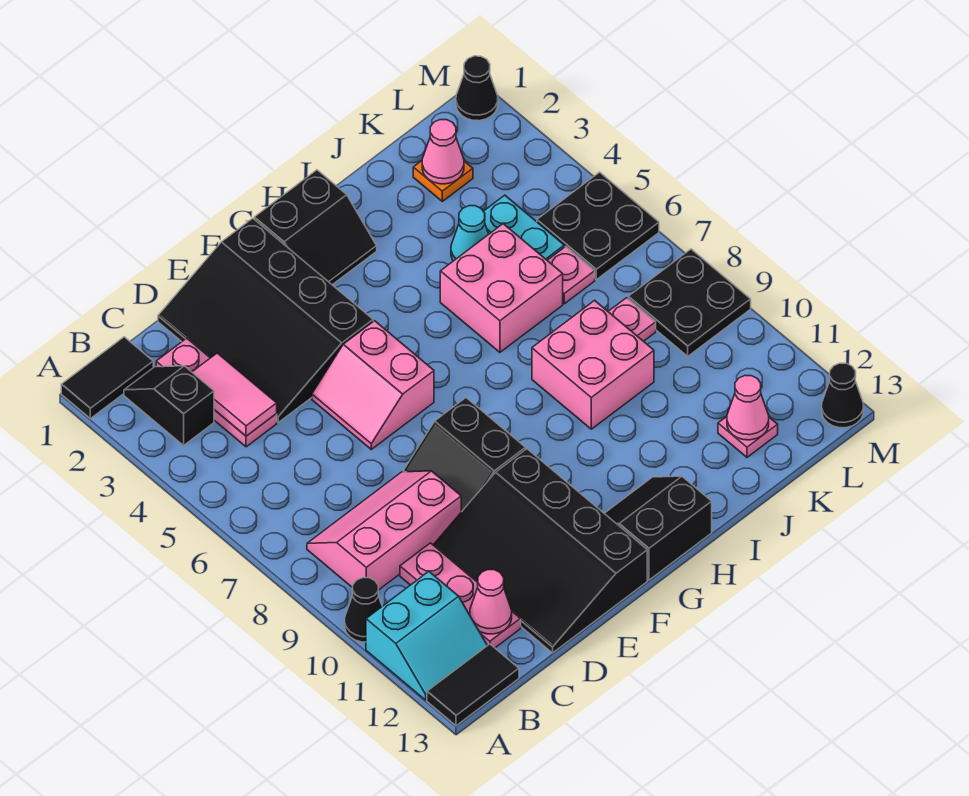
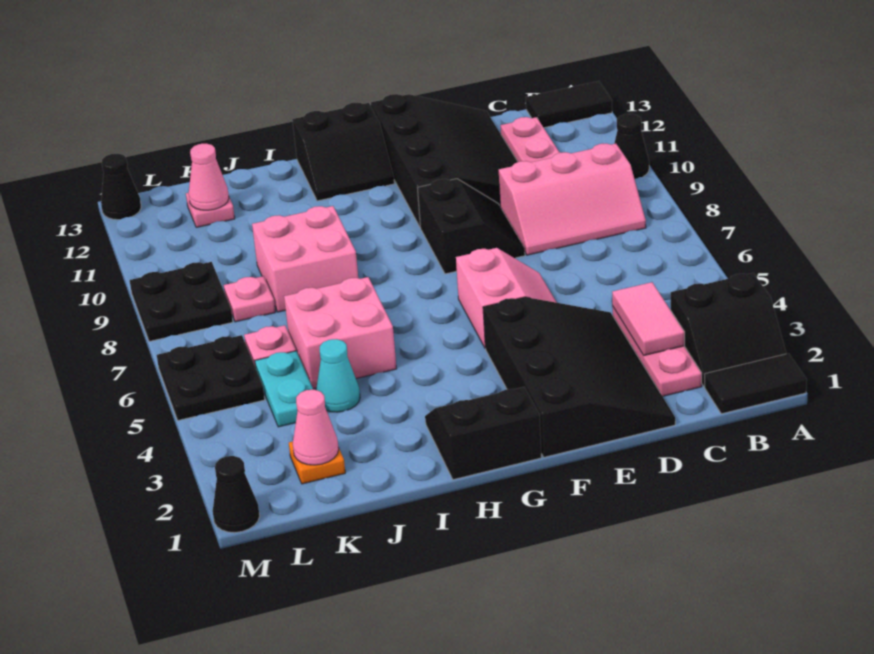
cyan 2x2 slope [366,572,487,700] -> none
black 1x2 slope [124,366,214,445] -> black 2x2 slope [671,273,786,386]
pink 1x1 cone [470,570,512,634] -> none

